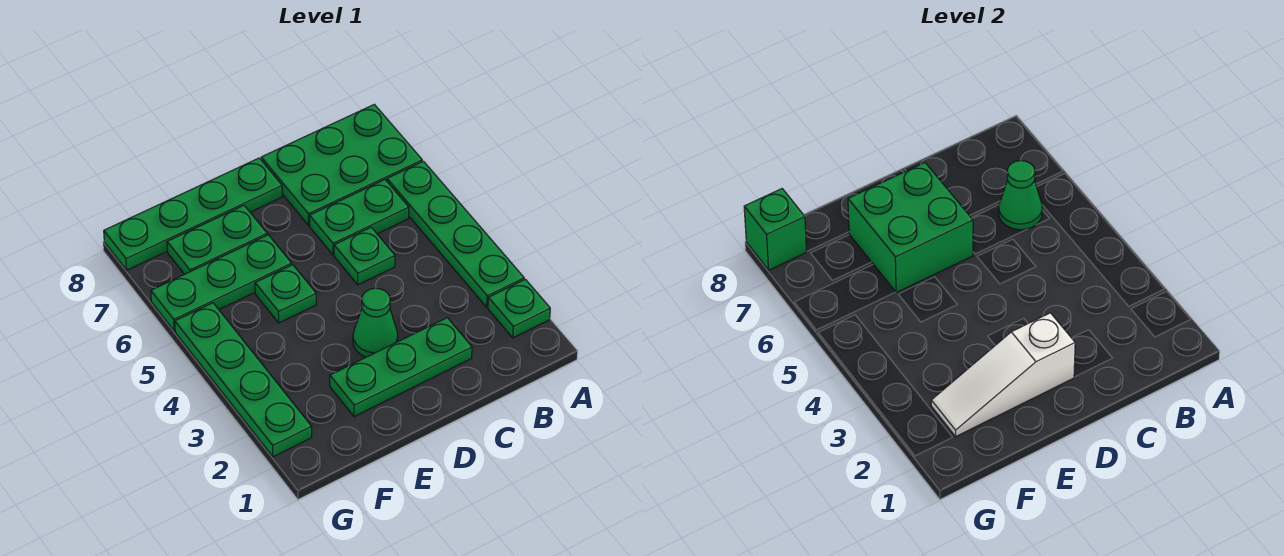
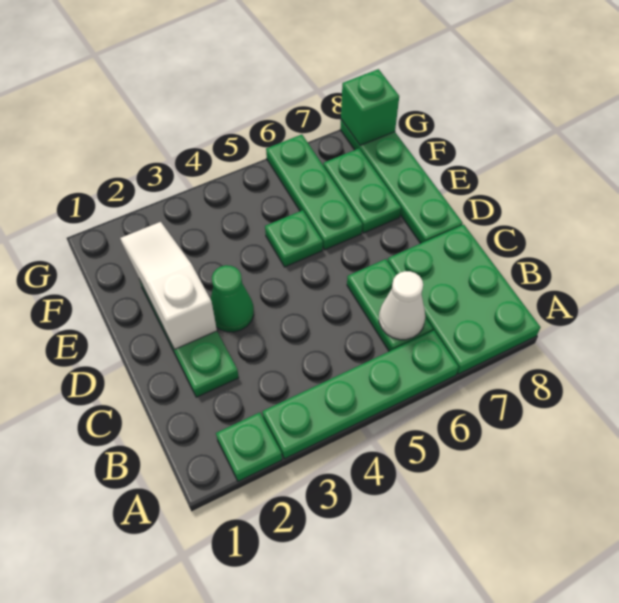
green 1x1 cone [999,161,1042,230] -> white 1x1 cone [379,271,425,340]
green 1x1 plate [334,227,395,285] -> none
green 2x2 brick [848,163,973,293] -> none
green 1x4 plate [175,303,312,457] -> none

